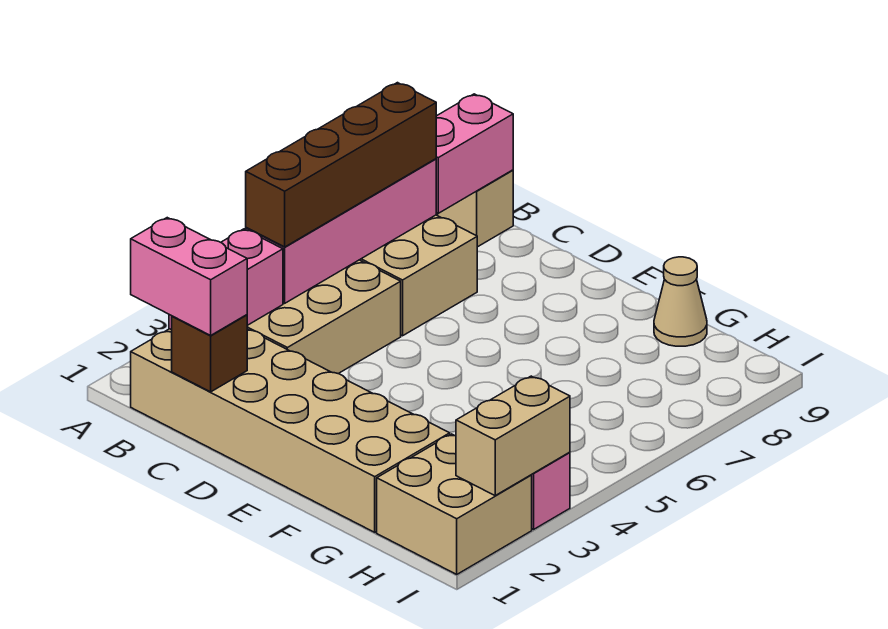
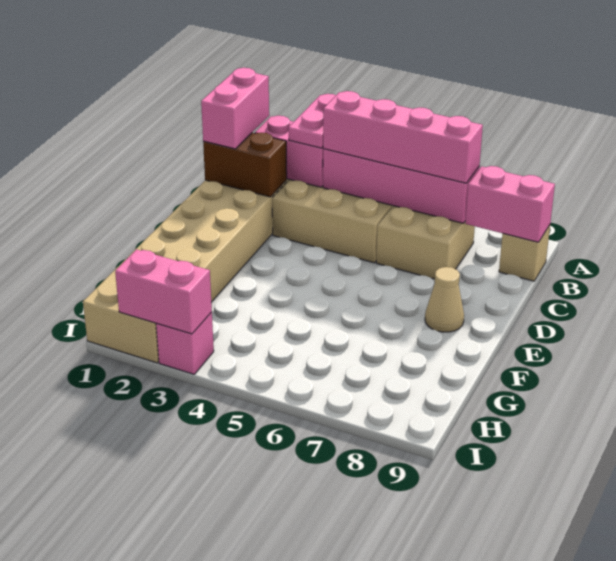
none -> pink 1x2 plate [289,94,336,148]
brown 1x4 brick [246,83,436,247] -> pink 1x4 brick [323,91,483,183]
brown 1x1 brick [172,315,247,392] -> brown 1x2 brick [203,133,287,197]
tan 1x1 cone [654,257,707,346] -> tan 1x1 cone moved to [425,267,464,332]
tan 1x2 brick [456,376,570,495] -> pink 1x2 brick [115,249,212,334]

